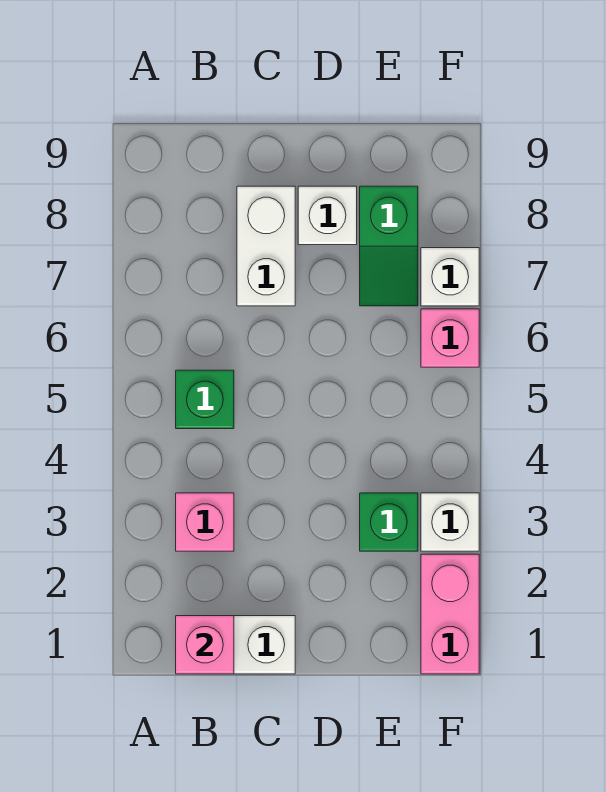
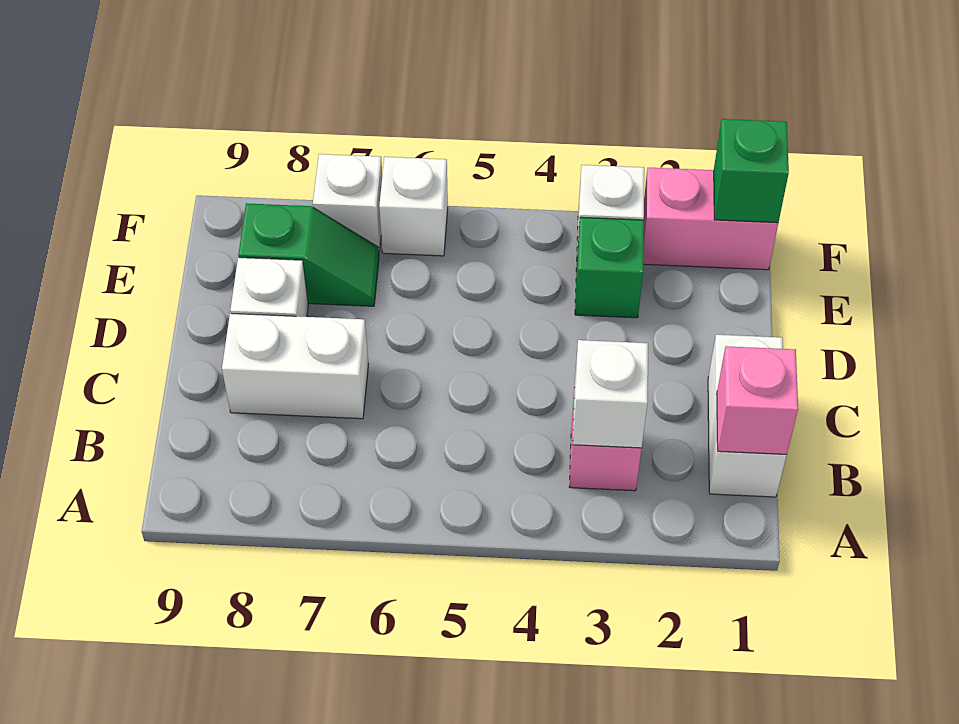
none -> white 1x1 brick [573,340,648,448]
green 1x1 brick [176,370,234,429] -> green 1x1 brick moved to [714,119,789,223]
pink 1x1 brick [421,309,479,367] -> white 1x1 brick [379,157,448,256]

